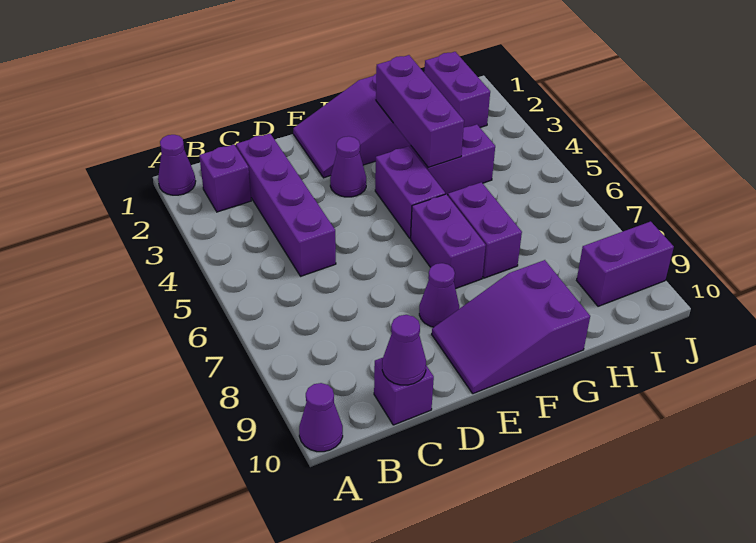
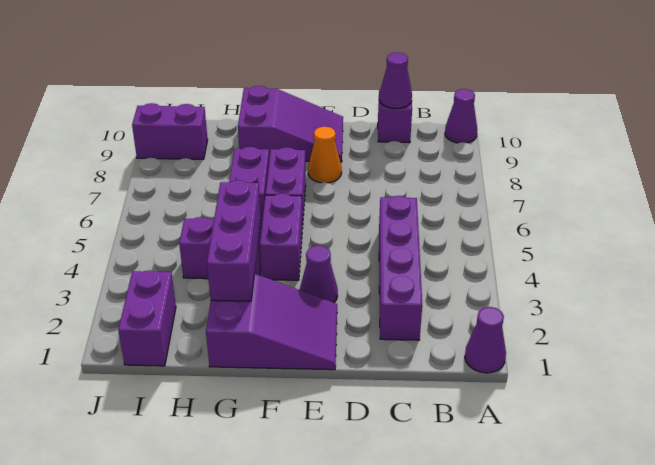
purple 1x1 brick [199,144,251,212] -> none
purple 1x1 cone [419,263,459,327] -> orange 1x1 cone [308,127,342,183]

